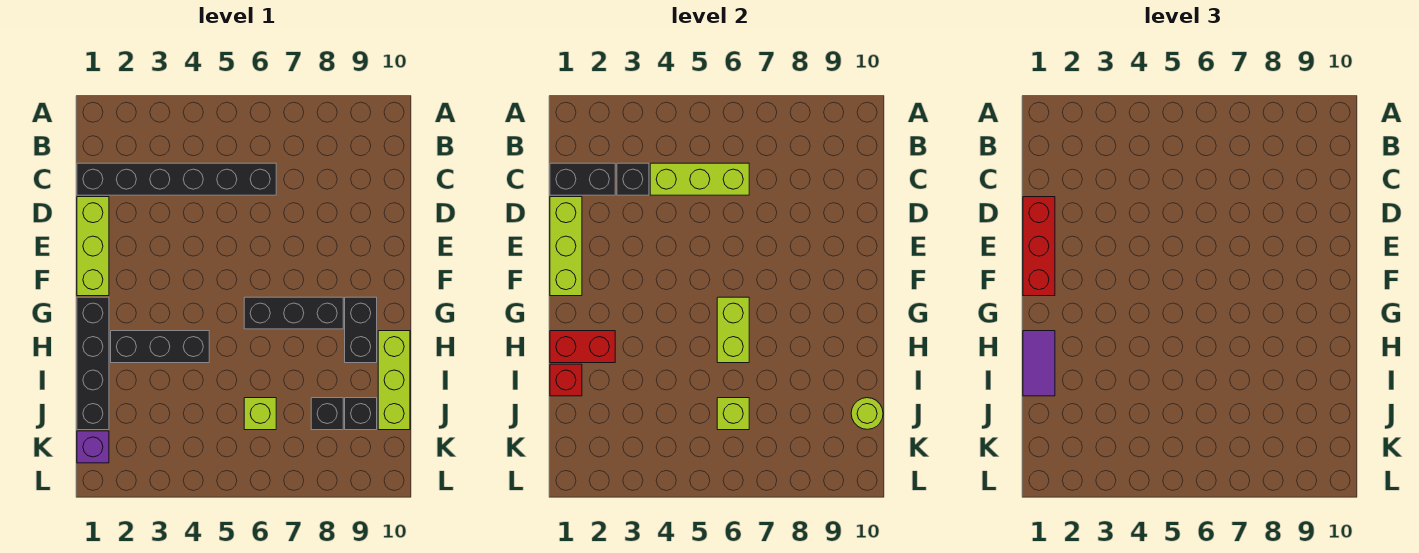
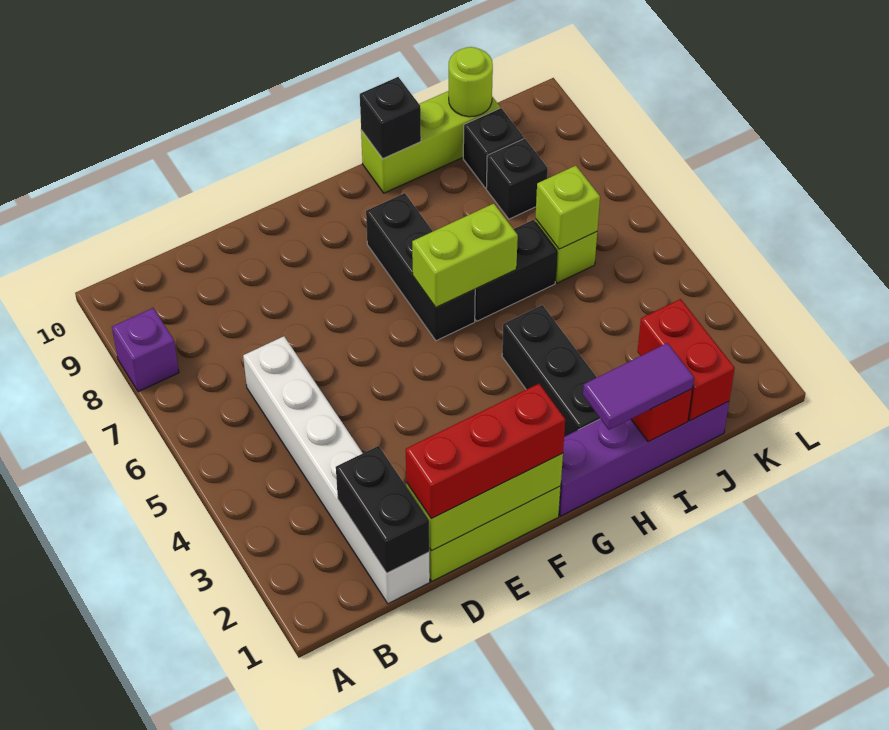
black 1x6 brick [77,163,276,195] -> white 1x6 brick [243,336,430,604]
black 1x1 brick [617,163,649,195] -> black 1x1 brick moved to [360,77,421,159]
lime 1x3 brick [650,163,749,195] -> none
black 1x4 brick [77,297,109,430] -> purple 1x4 brick [559,402,729,516]
black 1x2 brick [345,297,377,363] -> black 1x2 brick moved to [475,220,557,321]
red 1x2 brick [550,331,615,363] -> red 1x2 brick moved to [637,299,735,421]
purple 1x1 brick [77,431,109,463] -> purple 1x1 brick moved to [112,308,179,392]

